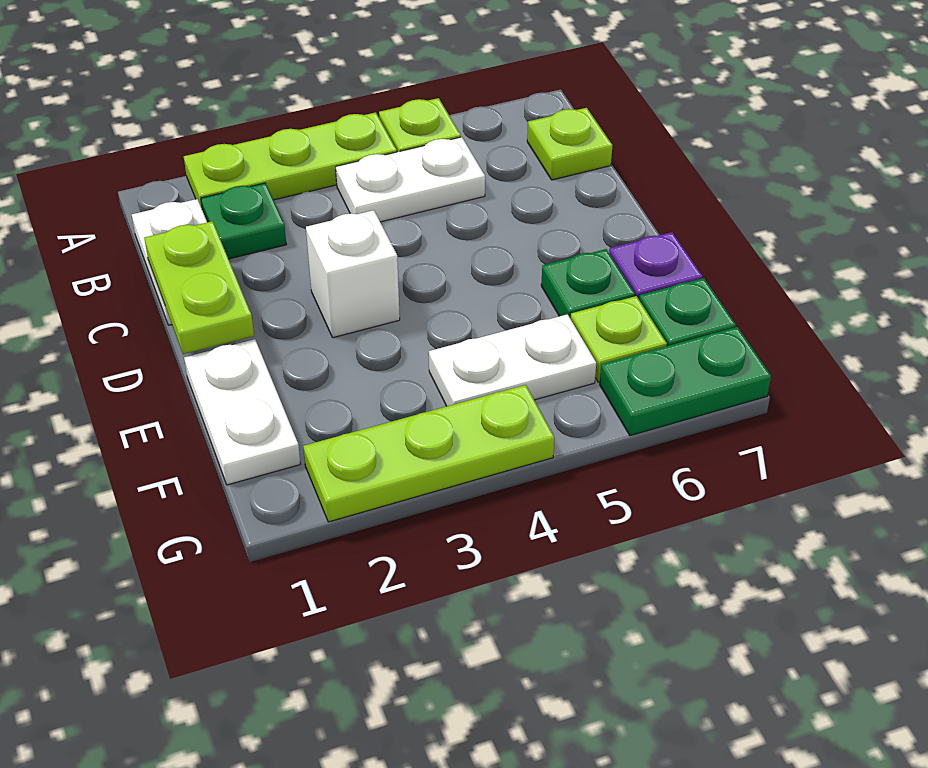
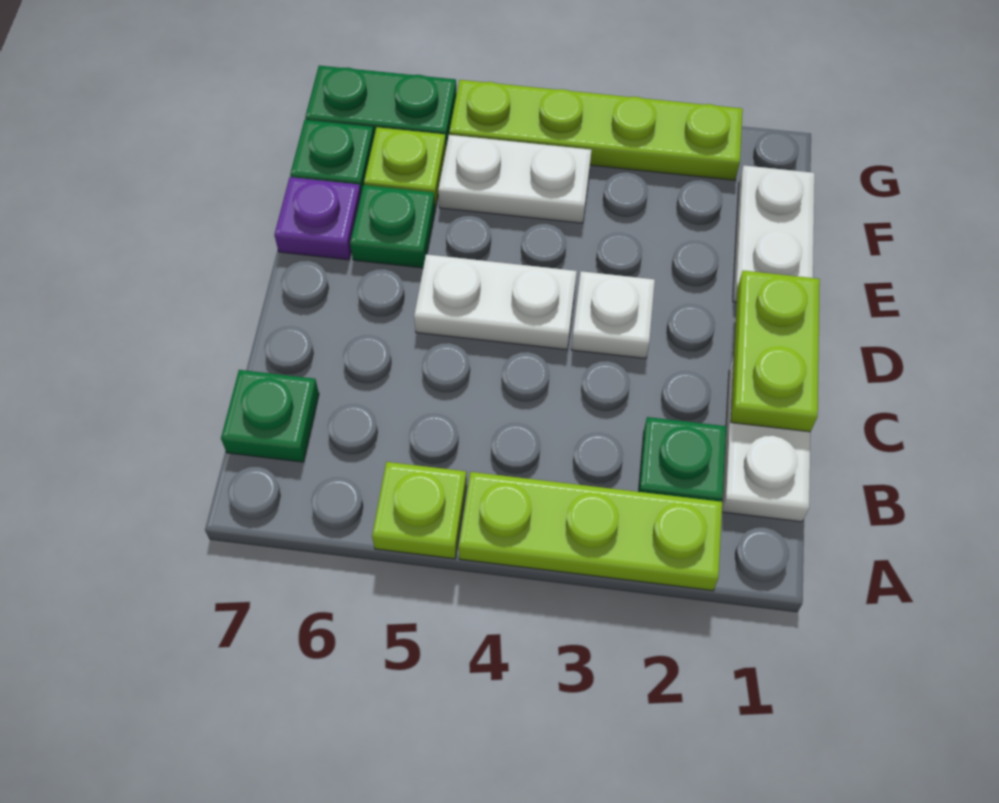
white 1x2 plate [336,137,485,222] -> white 1x2 plate moved to [414,254,577,350]
lime 1x1 plate [527,108,612,180] -> green 1x1 plate [221,370,319,462]
white 1x1 brick [306,210,400,338] -> white 1x1 plate [571,271,655,359]
lime 1x3 plate [303,385,554,522] -> lime 1x4 plate [449,80,743,180]

